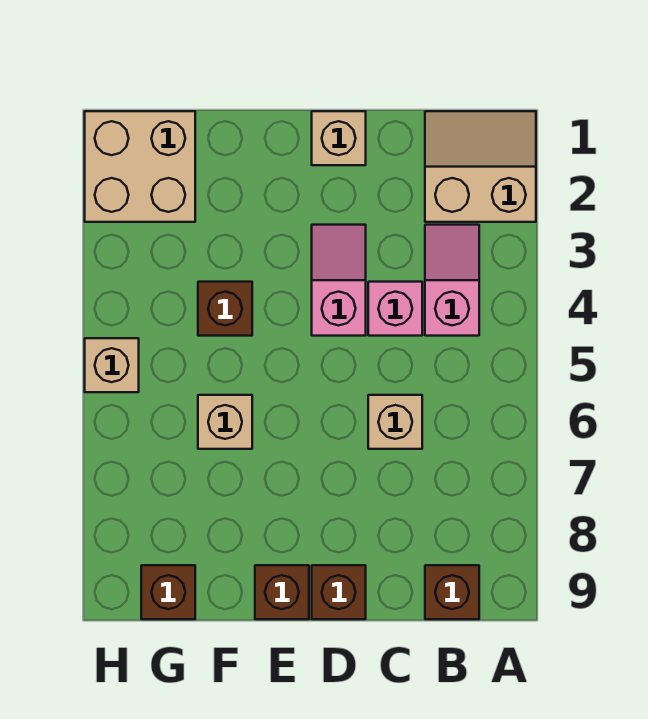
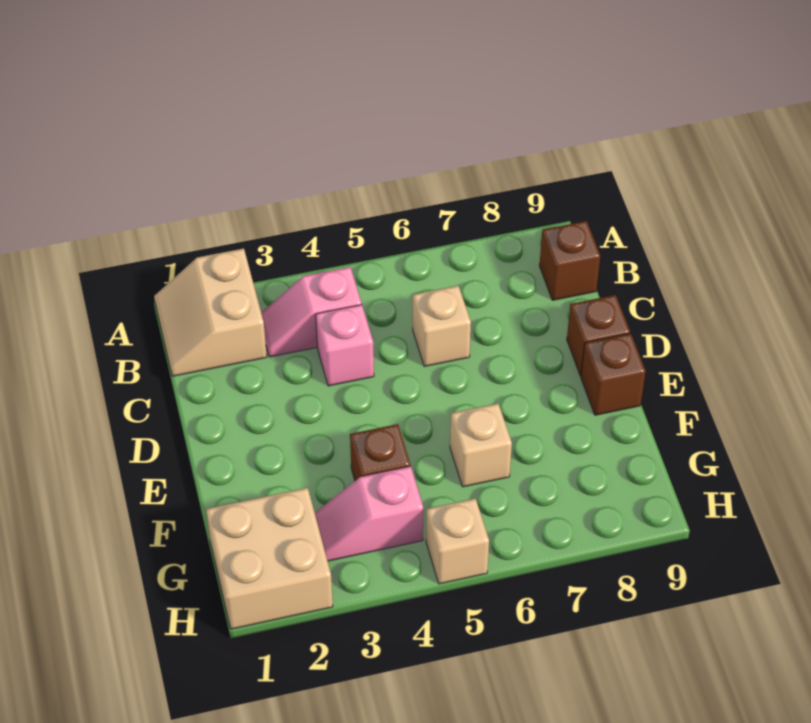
tan 1x1 brick [312,111,366,165] -> none
pink 1x2 slope [312,225,366,336] -> pink 1x2 slope moved to [315,466,423,561]
brown 1x1 brick [141,565,195,619] -> none

